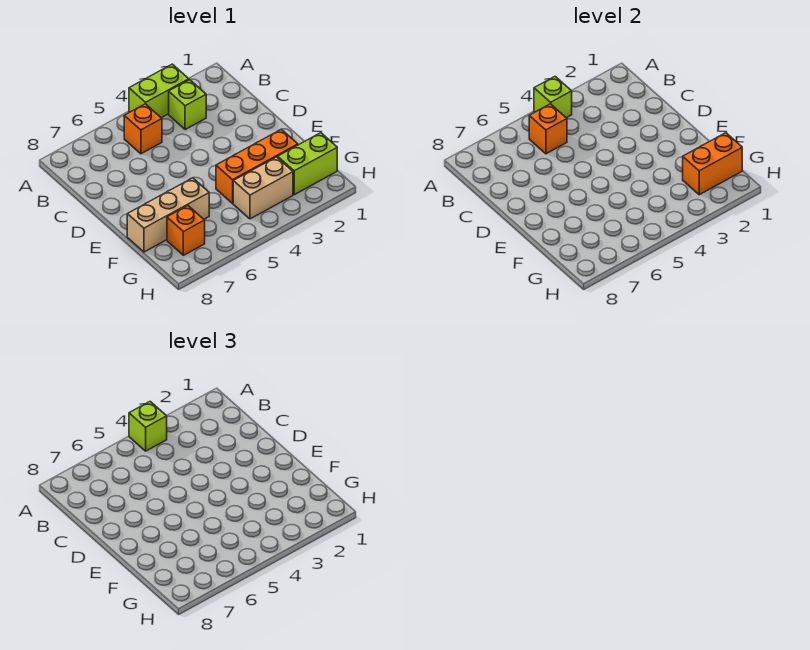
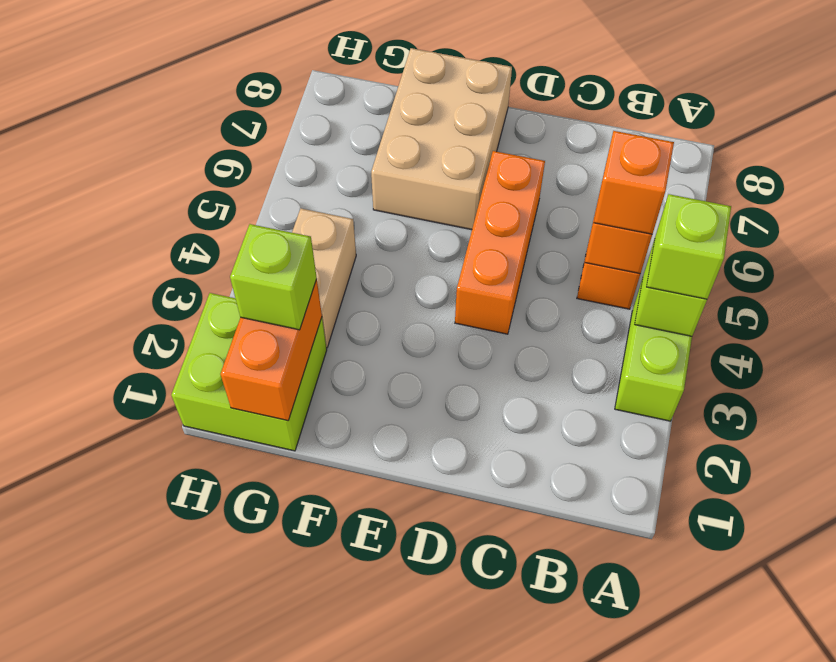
lime 1x1 brick [169,80,206,130] -> lime 1x1 brick moved to [230,224,317,330]
orange 1x3 brick [216,129,298,203] -> orange 1x3 brick moved to [455,151,545,334]
tan 1x3 brick [127,178,209,252] -> tan 2x3 brick [371,48,512,230]
lime 1x2 brick [278,133,337,195] -> lime 2x2 brick [171,293,327,451]
orange 1x1 brick [167,206,205,255] -> orange 1x1 brick moved to [594,131,674,234]

